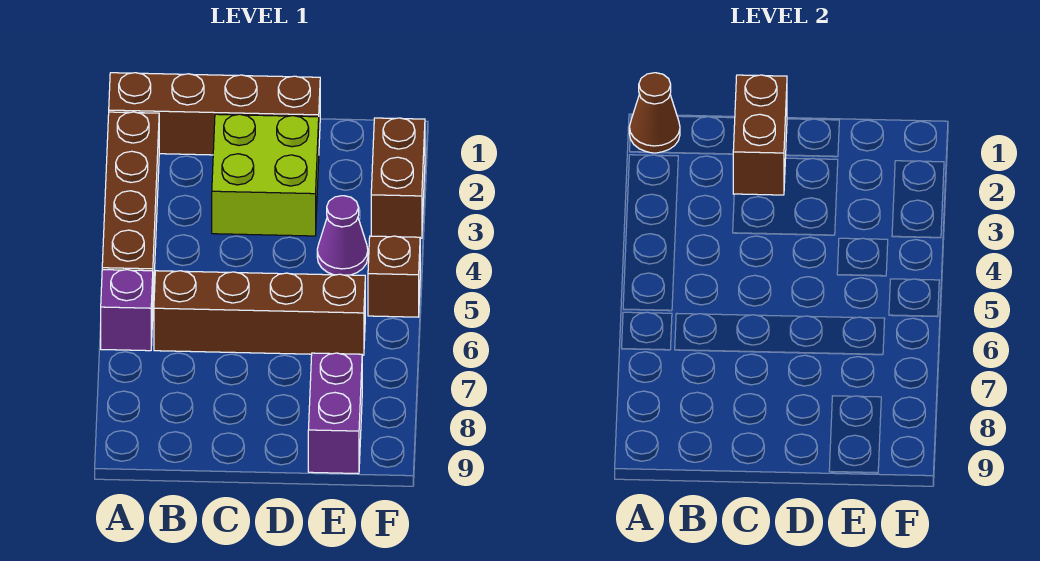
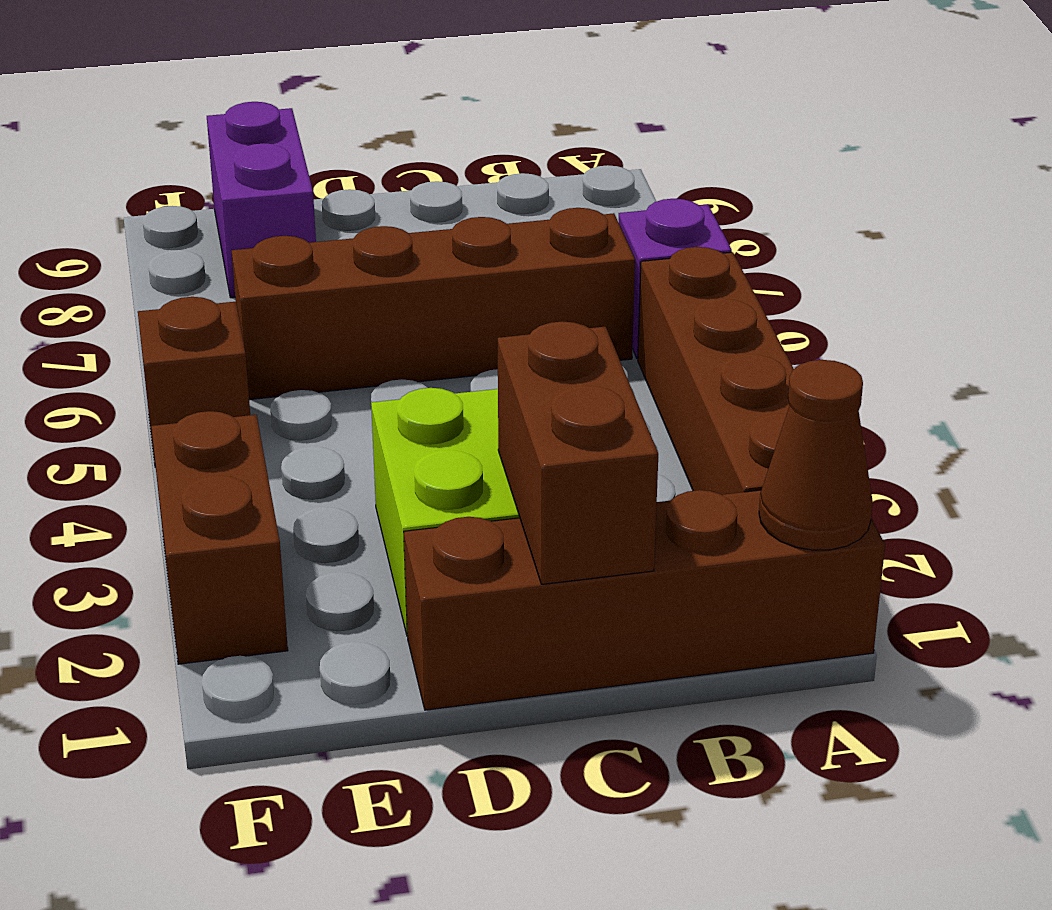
purple 1x1 cone [317,196,368,275] -> none

